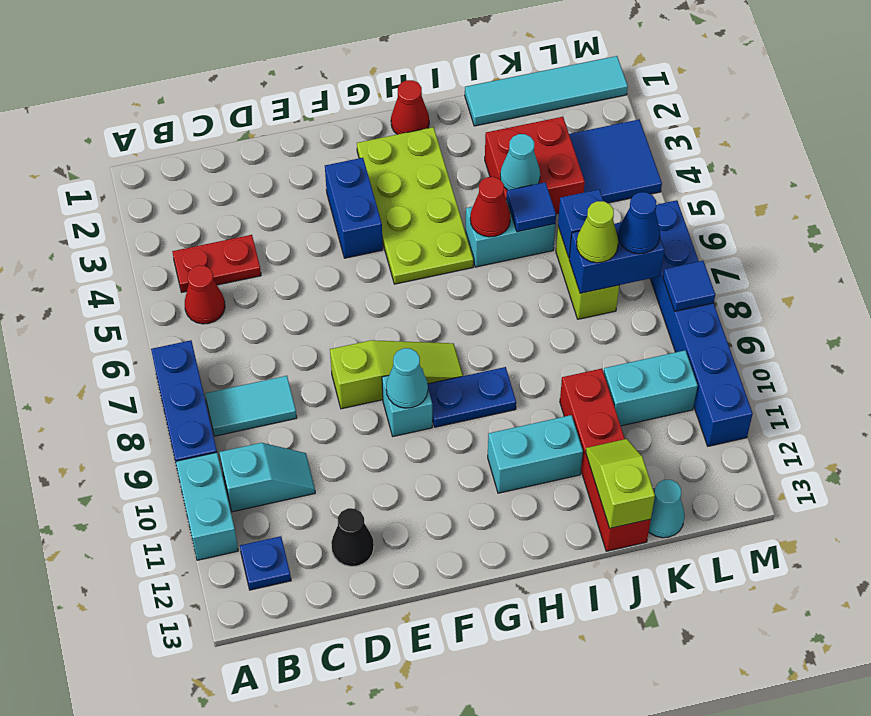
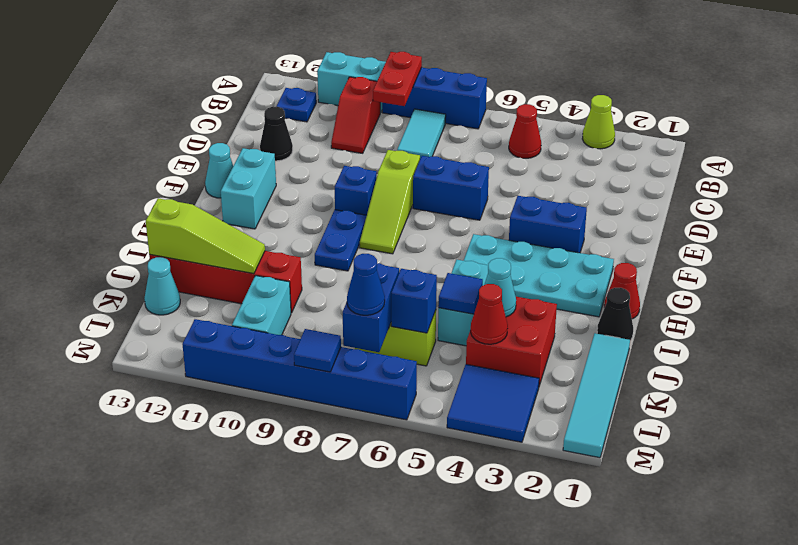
red 1x2 plate [172,235,261,292] -> red 1x2 plate moved to [373,52,422,106]
cyan 1x2 slope [219,443,315,512] -> red 1x2 slope [331,77,380,153]
none -> blue 1x2 brick [413,156,489,220]
cyan 1x1 brick [382,368,432,436] -> blue 1x1 brick [335,166,377,215]
cyan 1x1 cone [386,348,428,408] -> cyan 1x1 cone moved to [205,143,233,198]
lime 2x4 plate [357,127,473,284] -> cyan 2x4 plate [464,234,614,317]
cyan 1x2 brick [488,415,583,493] -> cyan 1x2 brick moved to [221,148,276,229]
none -> black 1x1 cone [597,288,633,341]
red 1x1 cone [470,177,511,237] -> red 1x1 cone moved to [471,284,508,344]
lime 1x2 slope [586,439,655,528] -> lime 1x3 slope [146,198,265,274]
lime 1x1 cone [577,201,618,263] -> lime 1x1 cone moved to [582,95,615,149]

